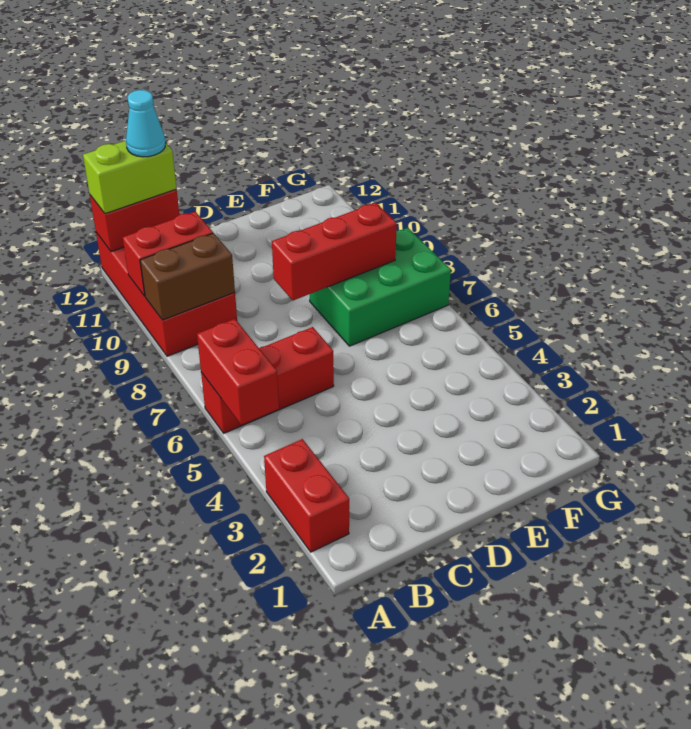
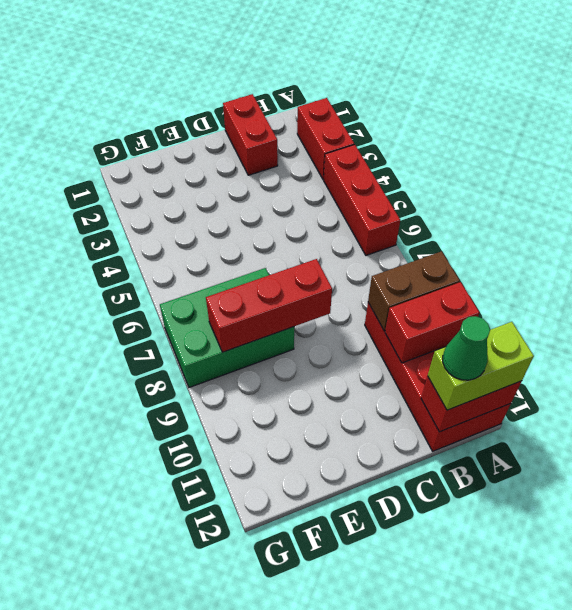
red 1x2 brick [197,319,279,425] -> red 1x2 brick moved to [223,94,278,175]
red 1x3 brick [201,327,334,433] -> red 1x3 brick turned to [324,144,400,255]
cyan 1x1 cone [126,90,166,157] -> green 1x1 cone [443,316,490,380]

